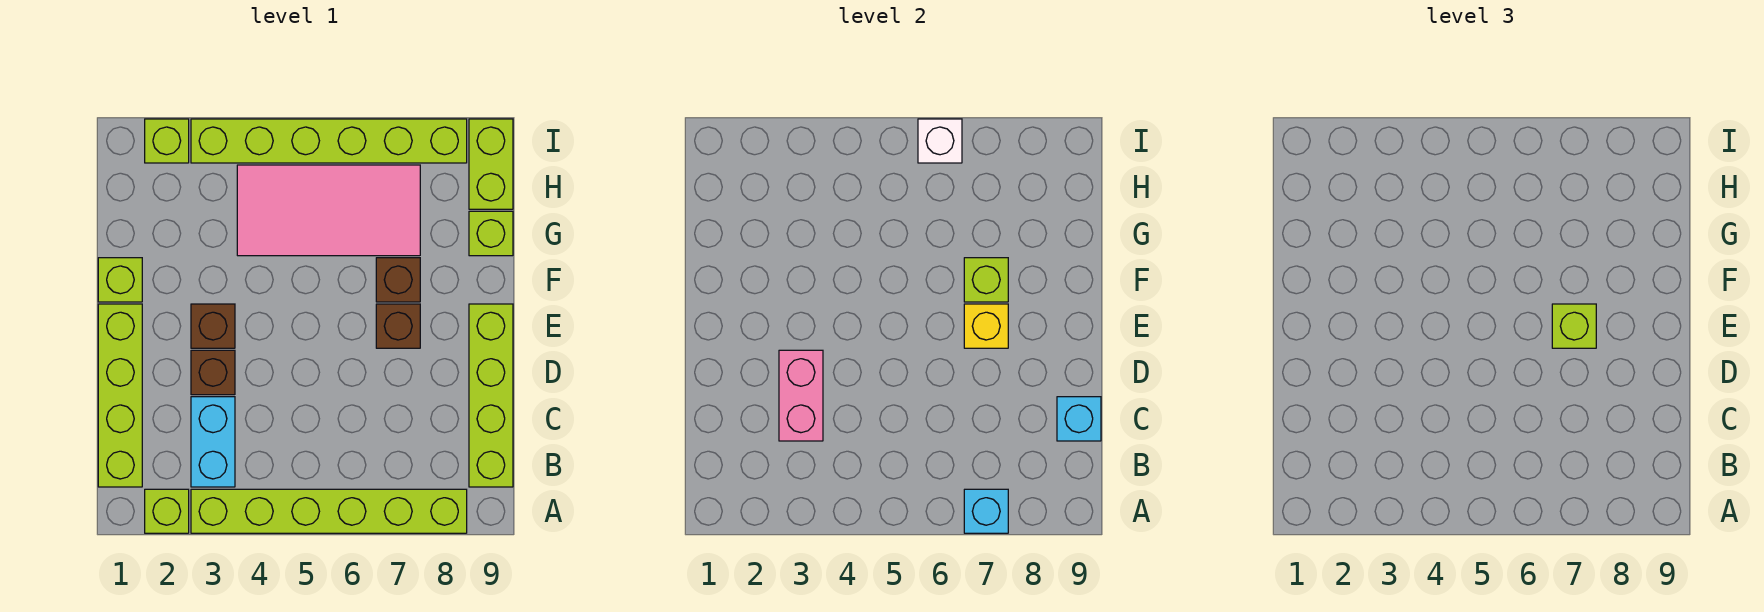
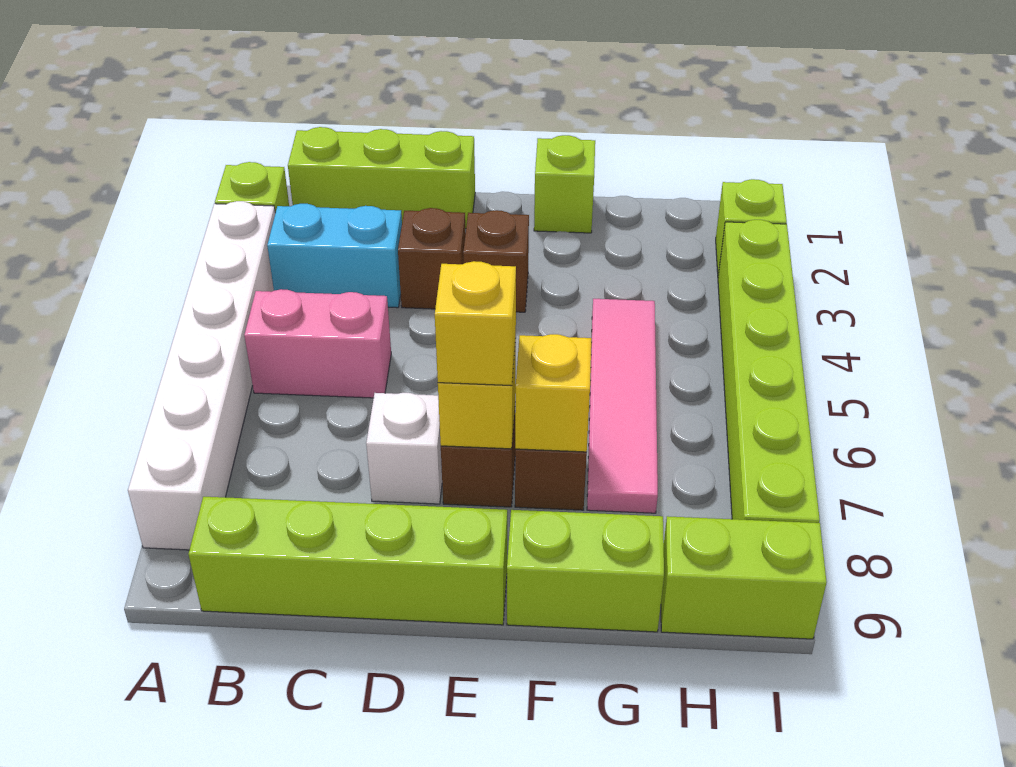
lime 1x6 brick [191,489,467,533] -> white 1x6 brick [128,201,275,550]
cyan 1x1 brick [964,489,1008,533] -> none
lime 1x4 brick [98,304,142,487] -> lime 1x3 brick [288,127,475,229]
pink 1x2 brick [779,350,823,441] -> pink 1x2 brick moved to [244,289,391,398]
cyan 1x1 brick [1057,397,1101,441] -> none
lime 1x1 brick [1552,304,1596,348] -> yellow 1x1 brick [435,261,516,386]
lime 1x1 brick [964,258,1008,302] -> yellow 1x1 brick [515,334,591,452]
pink 2x4 tile [237,165,420,256] -> pink 1x4 tile [587,299,658,513]
lime 1x1 brick [469,211,513,256] -> lime 1x2 brick [507,510,664,632]
white 1x1 brick [918,119,962,163] -> white 1x1 brick moved to [366,393,442,504]

